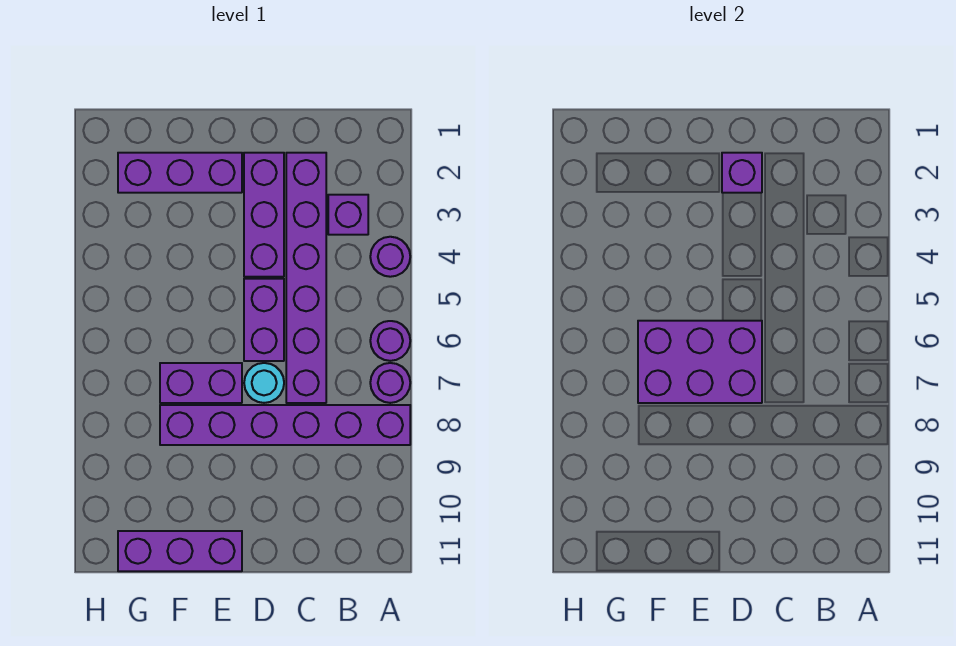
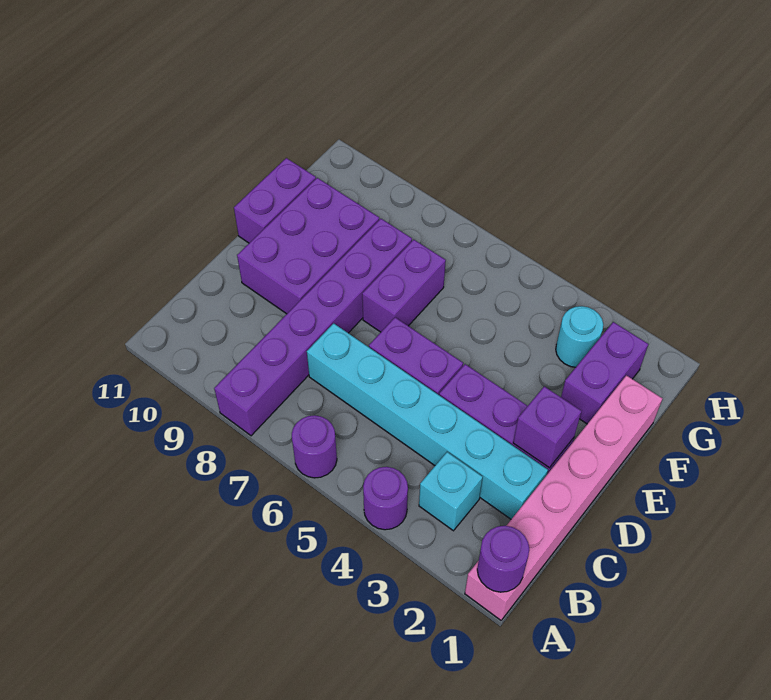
none -> pink 1x6 brick [465,375,663,620]
purple 1x1 round brick [370,363,410,403] -> purple 1x1 round brick moved to [477,526,529,592]
purple 1x1 brick [328,195,368,235] -> cyan 1x1 brick [419,452,483,531]
purple 1x6 brick [286,153,326,403] -> cyan 1x6 brick [307,323,548,519]
purple 2x3 brick [638,321,762,403] -> purple 2x3 brick moved to [237,178,379,314]
cyan 1x1 round brick [244,363,284,403] -> cyan 1x1 round brick moved to [556,306,603,367]
purple 1x3 brick [118,153,242,193] -> purple 1x2 brick [561,322,648,424]
purple 1x3 brick [118,531,242,571] -> purple 1x2 brick [234,158,316,243]

